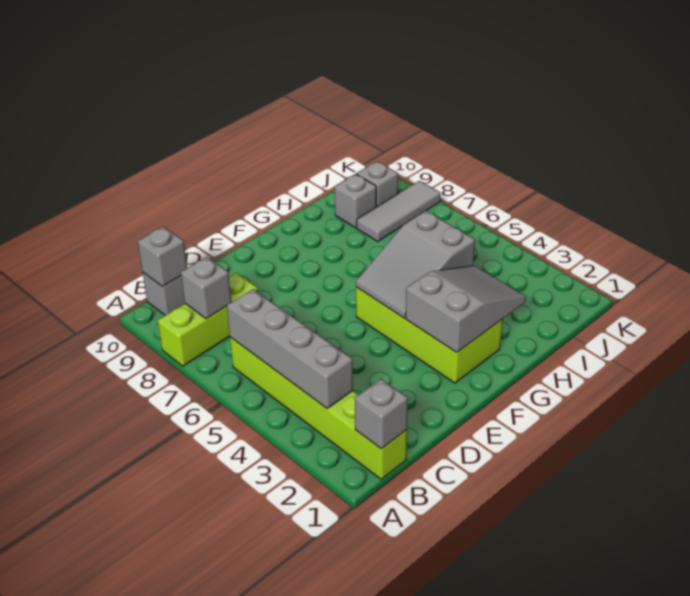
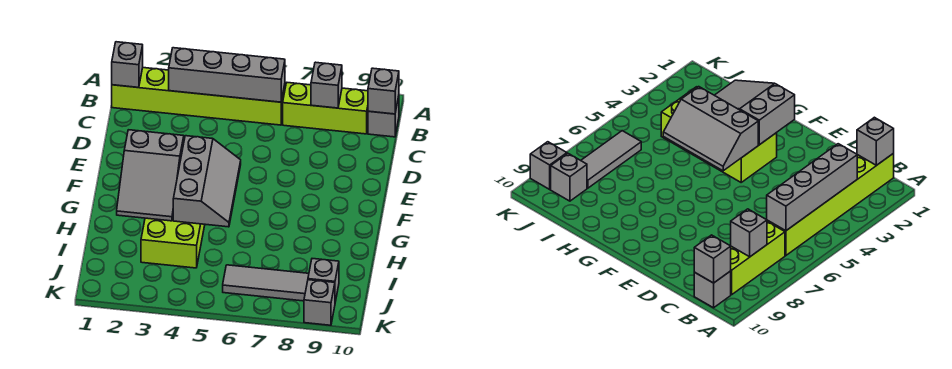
lime 1x3 brick [158,273,258,366] -> lime 1x3 brick turned to [283,83,368,134]
lime 2x4 brick [356,287,503,383] -> lime 2x4 brick turned to [141,218,205,268]
grey 2x3 slope [356,211,475,318] -> grey 2x3 slope turned to [173,136,241,227]
grey 1x3 tile [357,181,440,241] -> grey 1x3 tile turned to [223,265,309,301]
grey 1x1 brick [335,174,376,228] -> grey 1x1 brick moved to [304,280,335,325]

